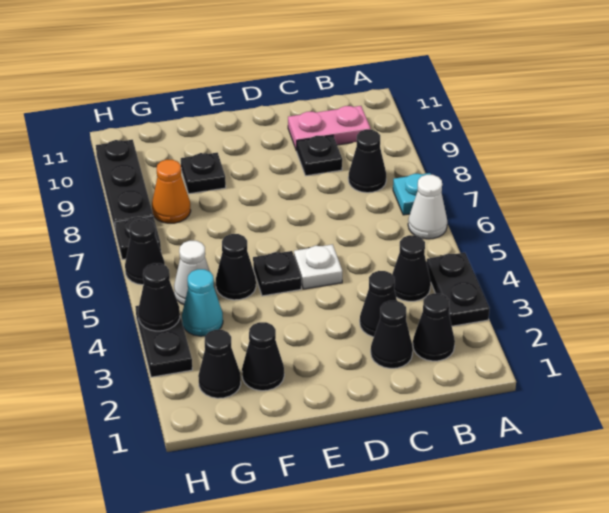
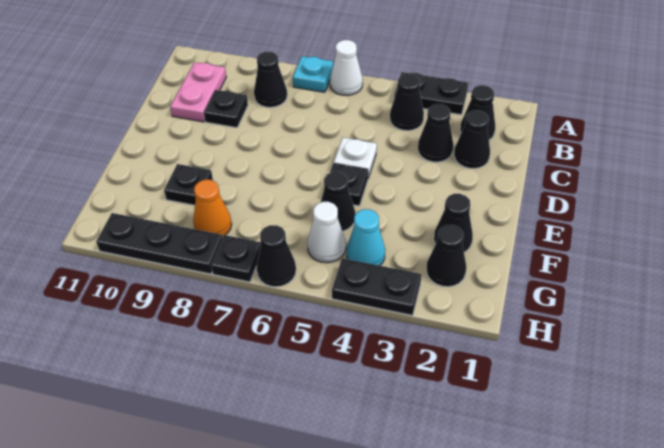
black 1x1 cone [138,263,180,331] -> none

